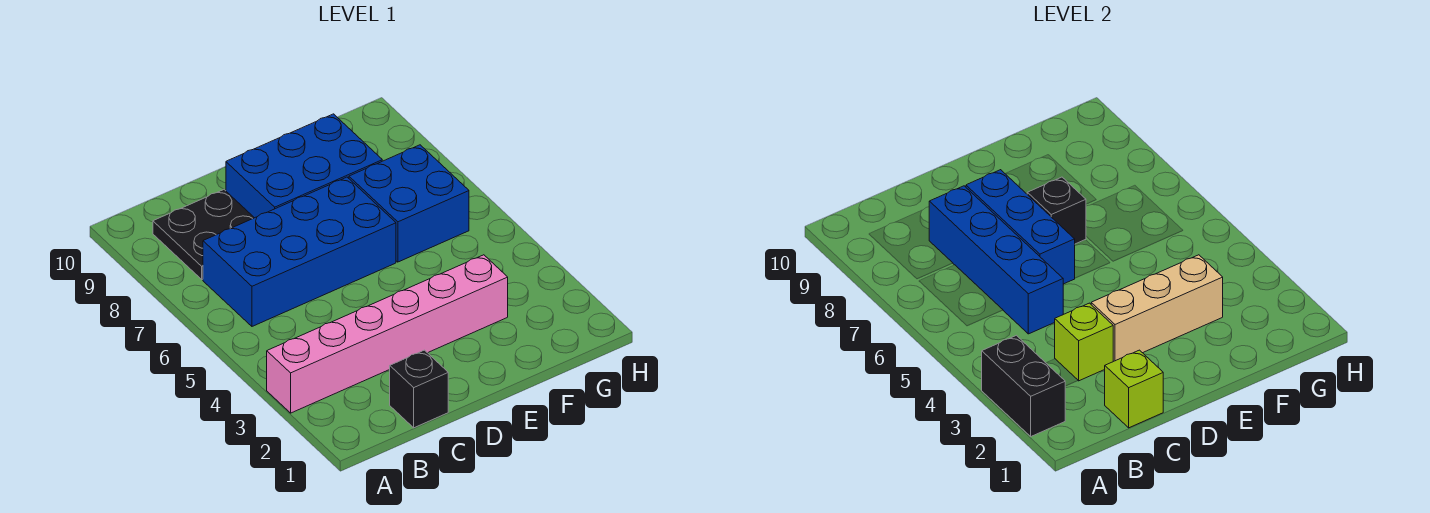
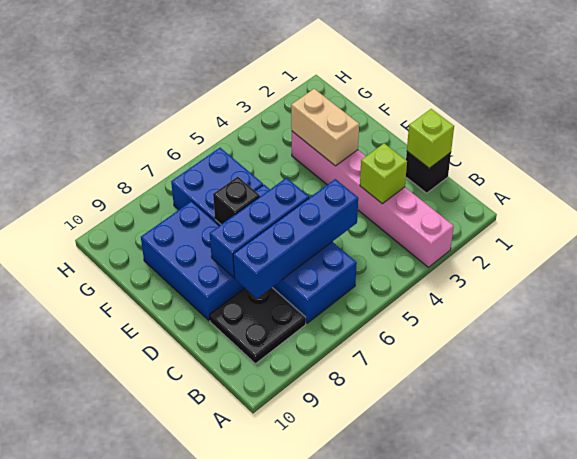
black 1x2 brick [982,335,1065,436] -> none
tan 1x3 brick [1091,255,1223,361] -> tan 1x2 brick [291,89,359,166]

